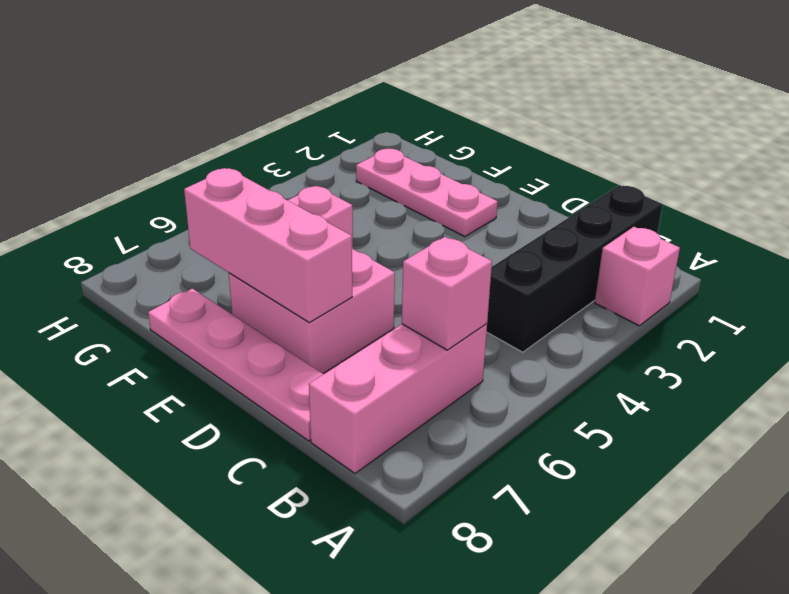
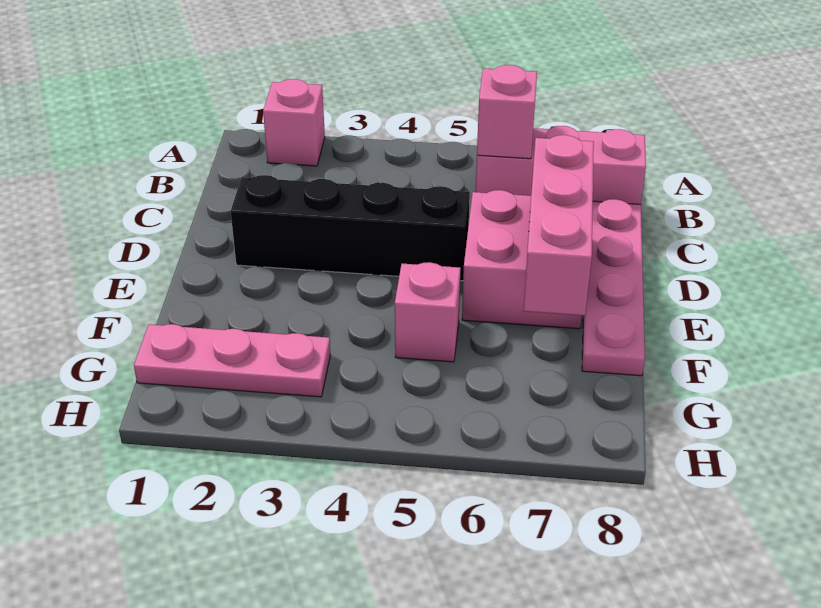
black 1x4 brick [487,185,663,352] -> black 1x4 brick moved to [231,175,470,281]
pink 1x3 plate [356,149,498,237] -> pink 1x3 plate turned to [134,324,330,397]

